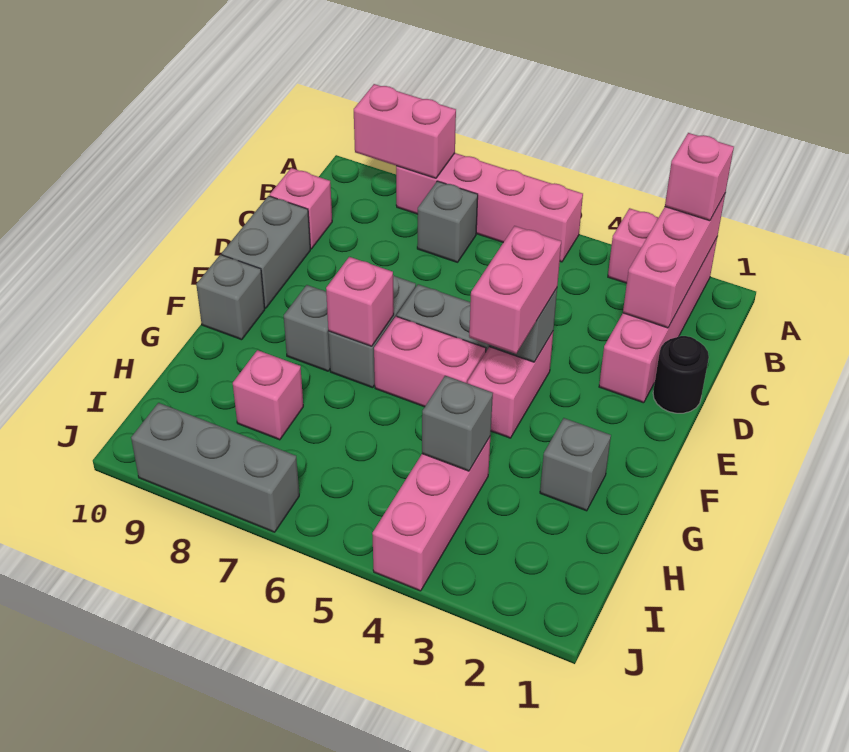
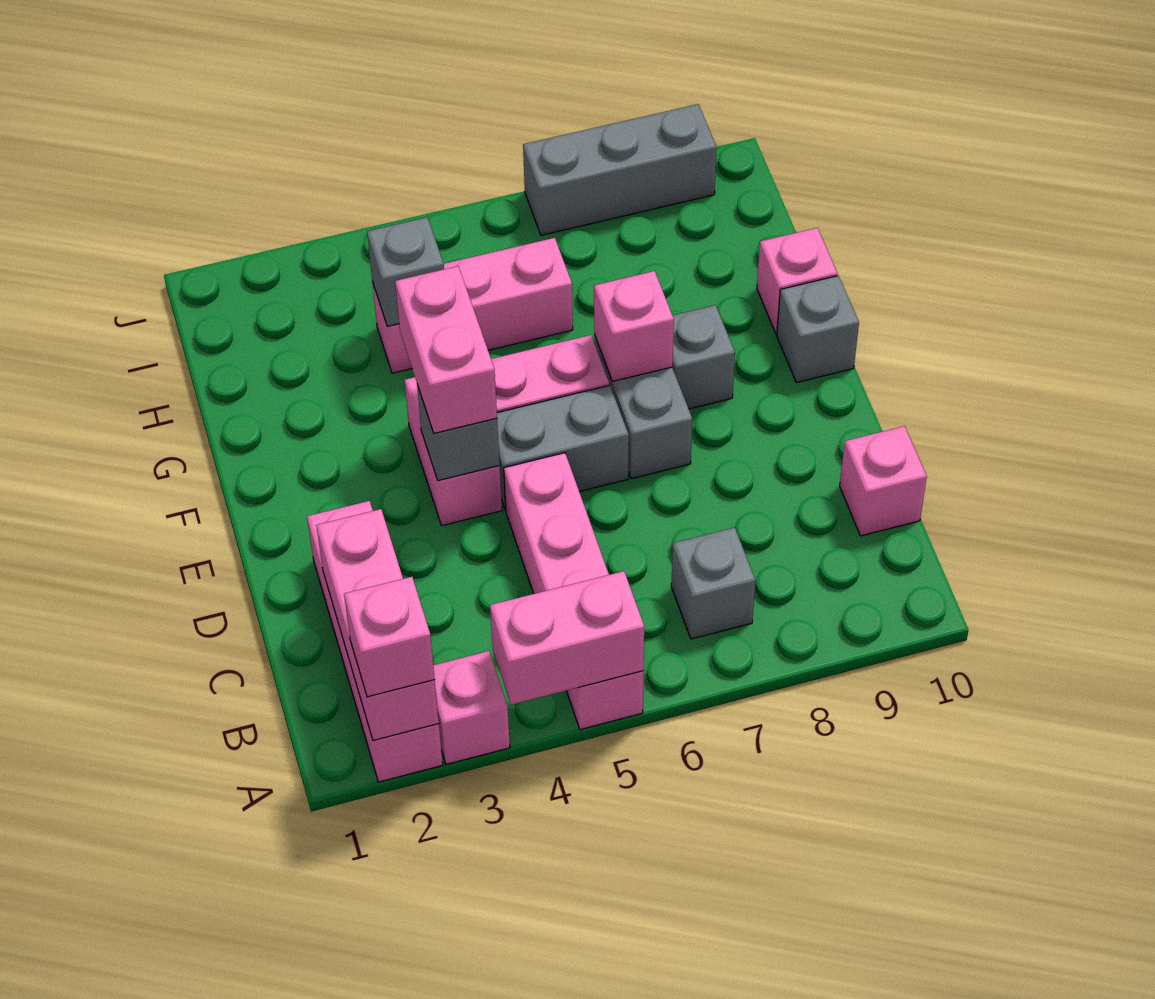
pink 1x4 brick [396,153,583,262] -> pink 1x4 brick turned to [504,453,644,730]
pink 1x2 brick [354,84,456,178] -> pink 1x2 brick moved to [490,571,644,705]
black 1x1 round brick [653,336,709,413] -> none
grey 1x2 brick [222,196,310,308] -> none
grey 1x1 brick [540,418,611,511] -> none
pink 1x3 brick [372,437,490,591] -> pink 1x3 brick turned to [372,238,573,373]
pink 1x1 brick [233,350,303,440] -> pink 1x1 brick moved to [757,228,838,334]

